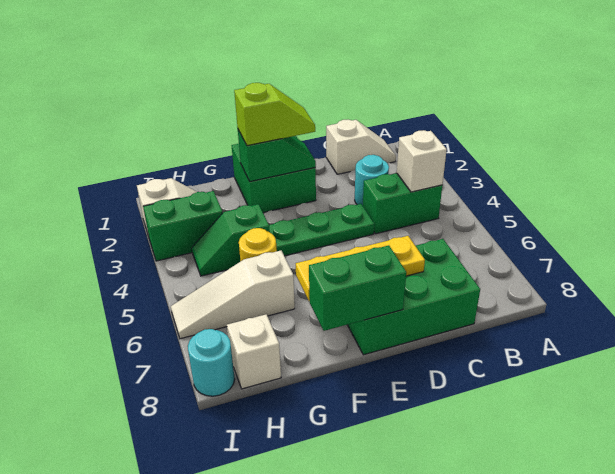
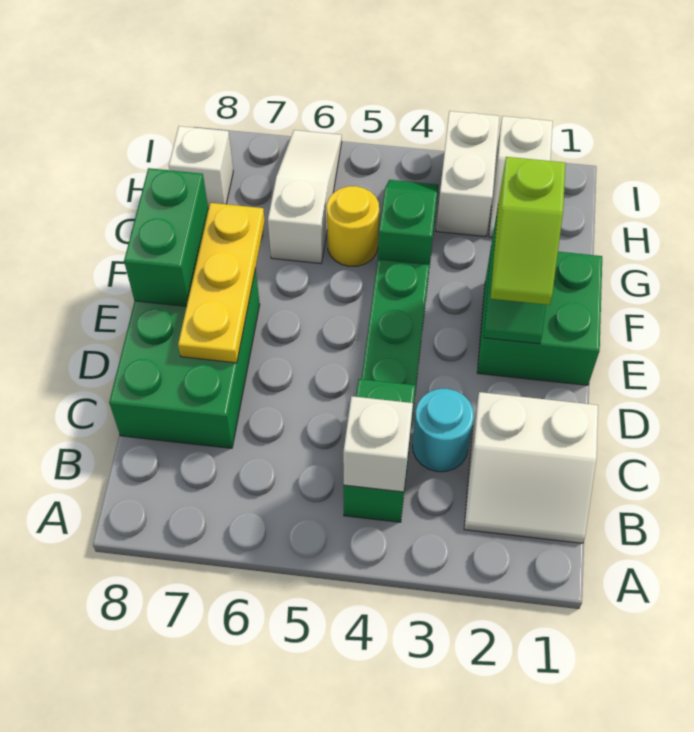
white 1x2 slope [326,120,396,174] -> white 2x2 slope [464,392,598,543]
green 1x2 brick [143,191,222,261] -> white 1x2 brick [436,111,499,237]
cyan 1x1 round brick [188,329,235,396] -> none

